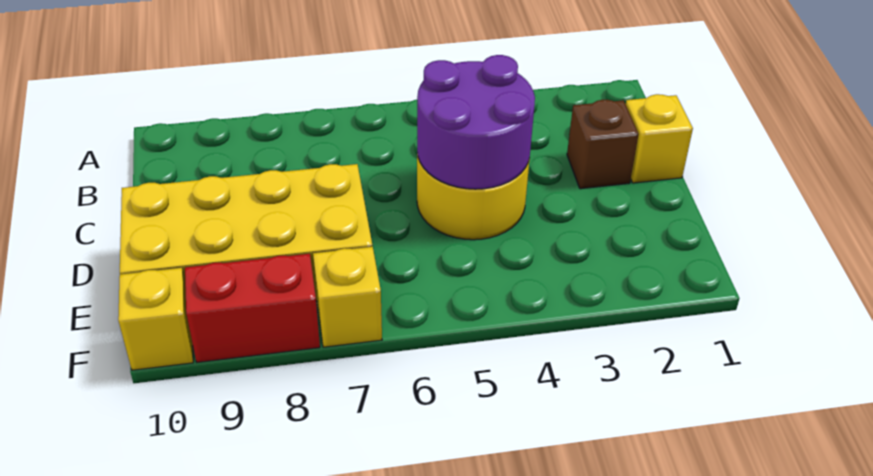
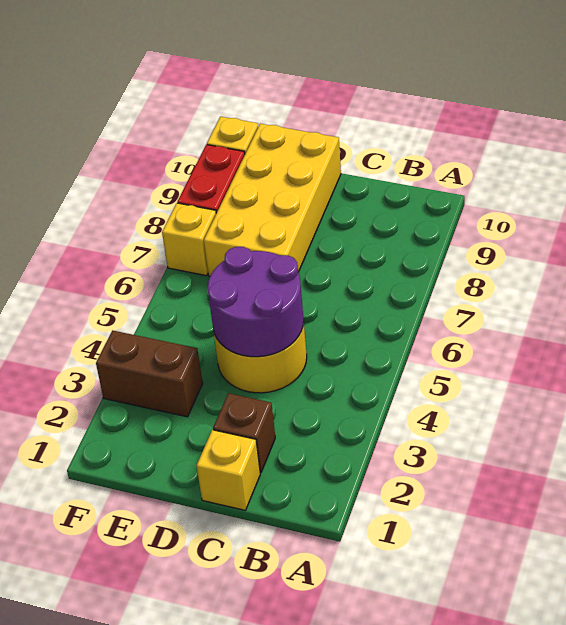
none -> brown 1x2 brick [96,330,203,417]

